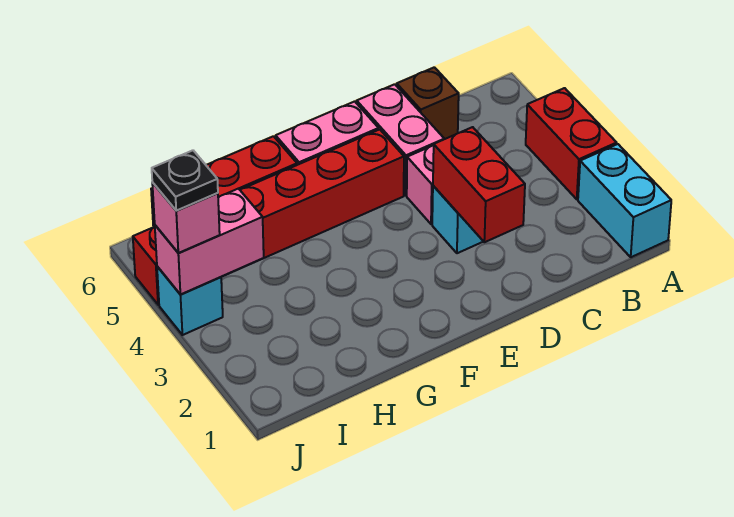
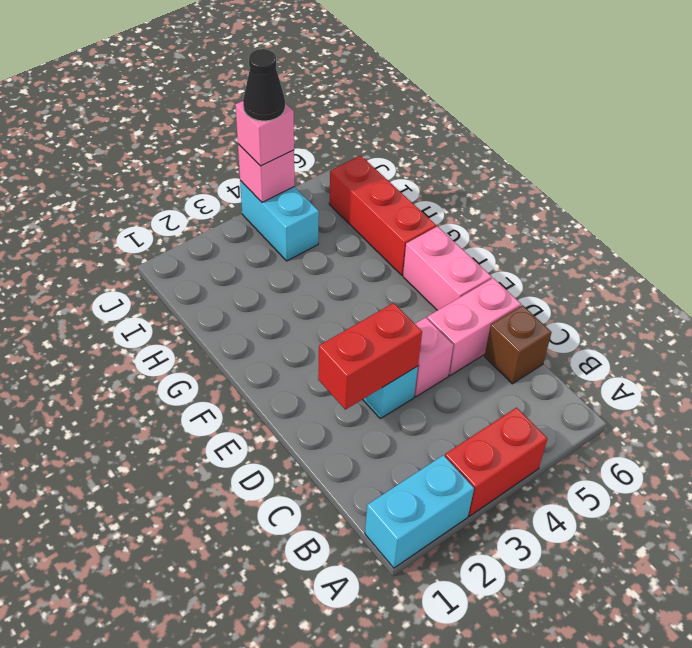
red 1x6 brick [133,129,404,305] -> none
pink 1x2 brick [155,188,264,295] -> pink 1x1 brick [238,144,294,202]
cyan 1x1 brick [157,266,223,335] -> cyan 1x2 brick [240,181,319,261]
black 1x1 plate [152,150,218,211] -> black 1x1 cone [243,49,285,121]

